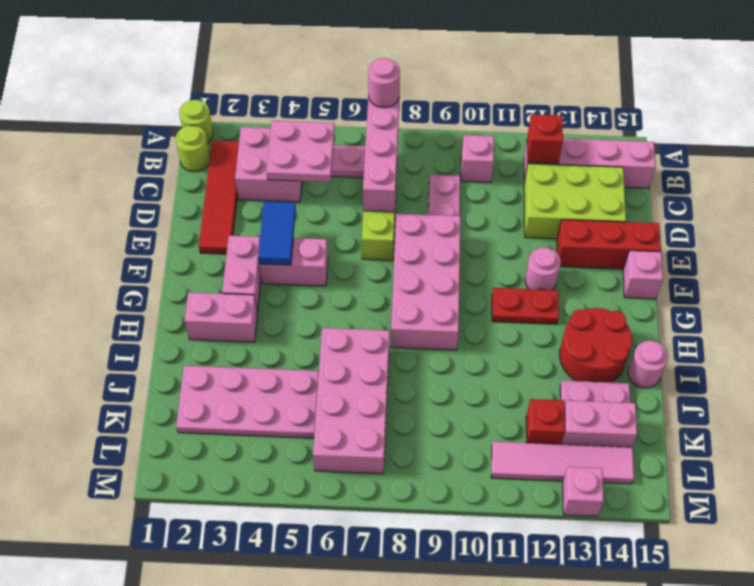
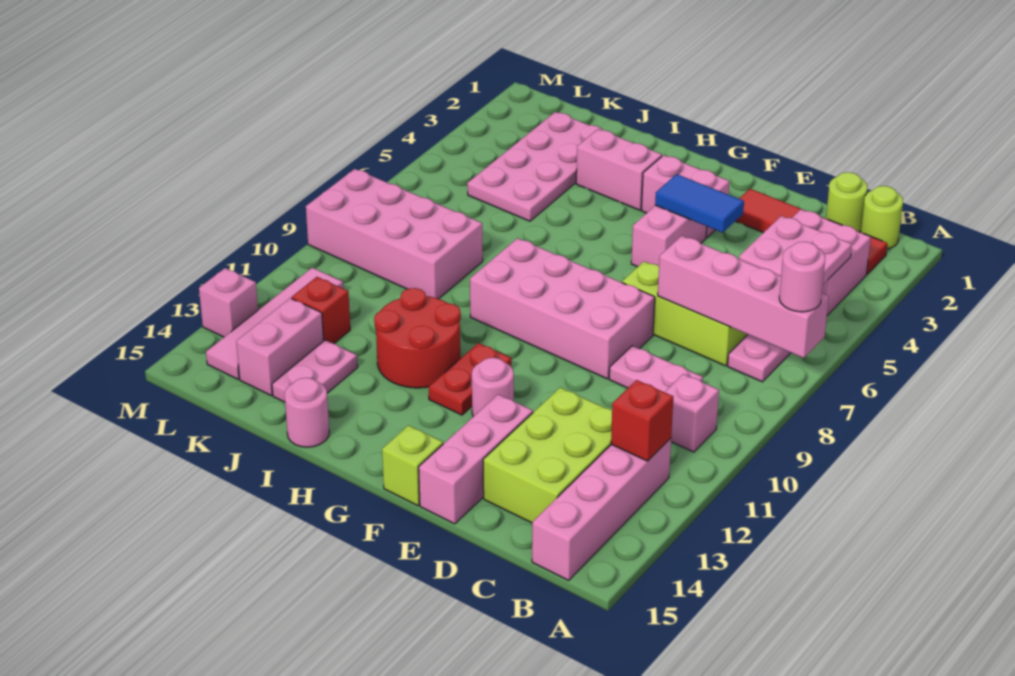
lime 1x1 round brick [179,100,213,143] -> lime 1x1 round brick moved to [826,172,867,232]
red 1x3 brick [557,220,661,269] -> pink 1x3 brick [419,394,533,524]
pink 1x1 brick [623,251,663,299] -> lime 1x1 brick [382,425,443,506]
pink 1x2 brick [185,292,258,342] -> pink 1x2 brick turned to [576,129,662,210]
red 2x2 round brick [560,308,632,382] -> red 2x2 round brick moved to [374,288,461,388]
pink 2x4 brick [313,328,389,474] -> pink 2x4 brick moved to [306,169,483,299]

